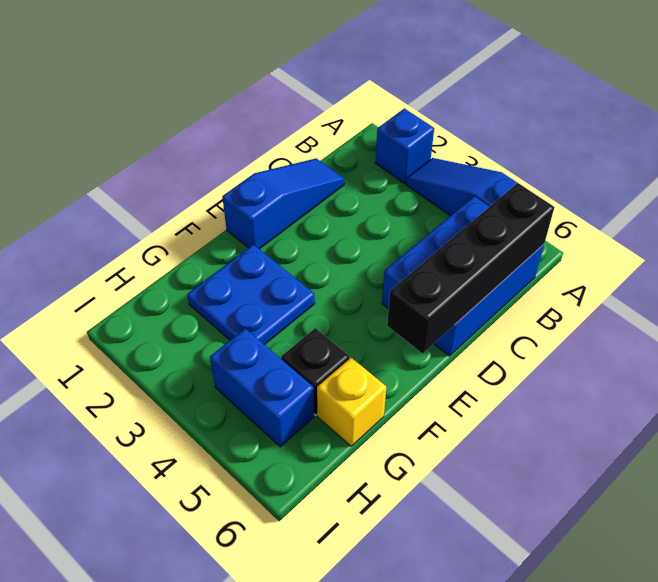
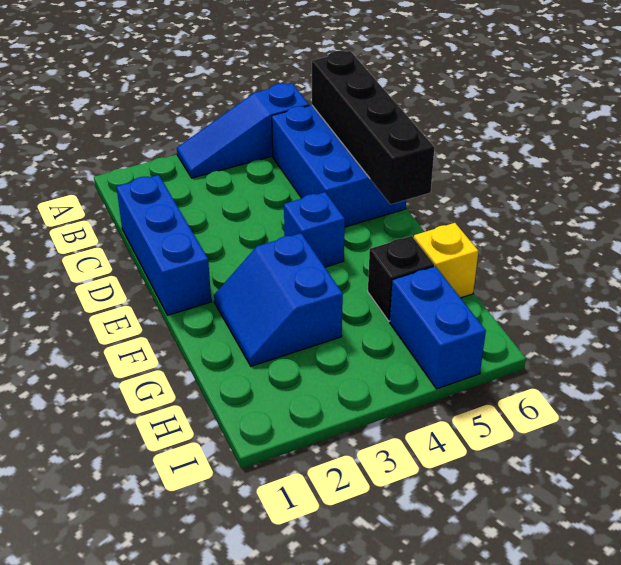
blue 1x1 brick [375,108,434,183] -> blue 1x1 brick moved to [284,192,345,267]
blue 1x3 slope [222,158,344,249] -> blue 1x3 brick [116,175,211,315]
blue 2x2 plate [187,245,315,345] -> blue 2x2 slope [214,233,343,366]
blue 1x2 brick [210,328,314,447] -> blue 1x2 brick turned to [390,266,486,389]

